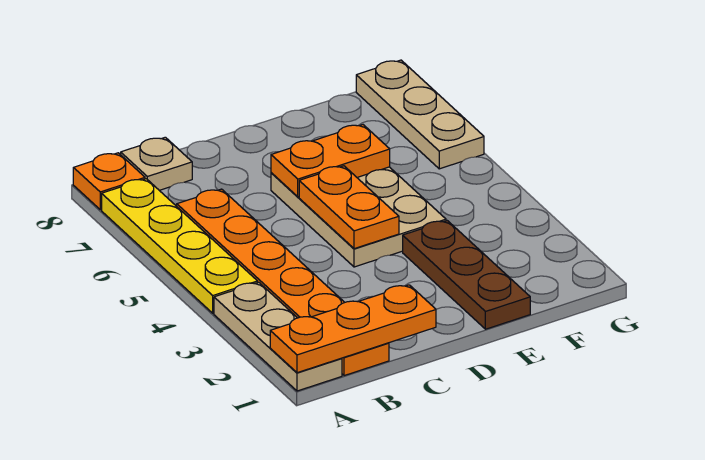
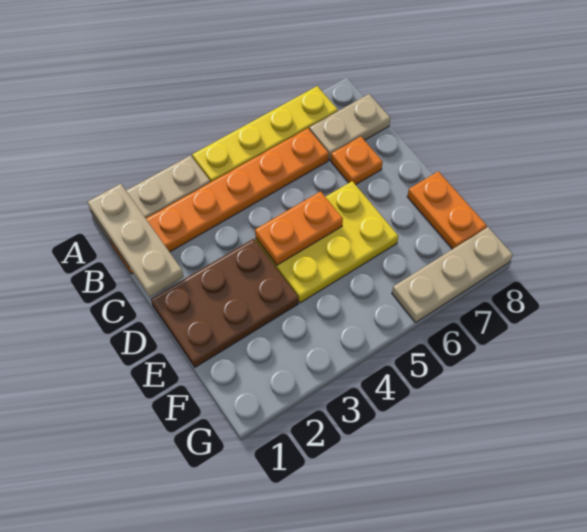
orange 1x3 plate [270,285,436,373] -> tan 1x3 plate [88,184,183,297]
orange 1x1 plate [73,153,145,210] -> orange 1x1 plate moved to [331,137,383,185]
tan 1x1 plate [121,137,192,190] -> tan 1x2 plate [309,94,390,160]
tan 2x3 plate [271,167,446,267] -> yellow 2x3 plate [256,181,398,303]
orange 1x2 plate [271,125,390,197] -> orange 1x2 plate moved to [407,171,487,249]
brown 1x3 plate [403,221,530,329] -> brown 2x3 plate [151,239,298,367]

